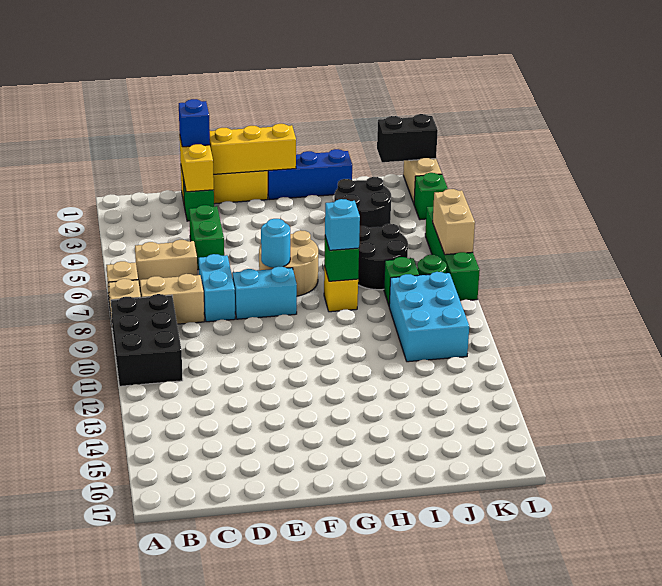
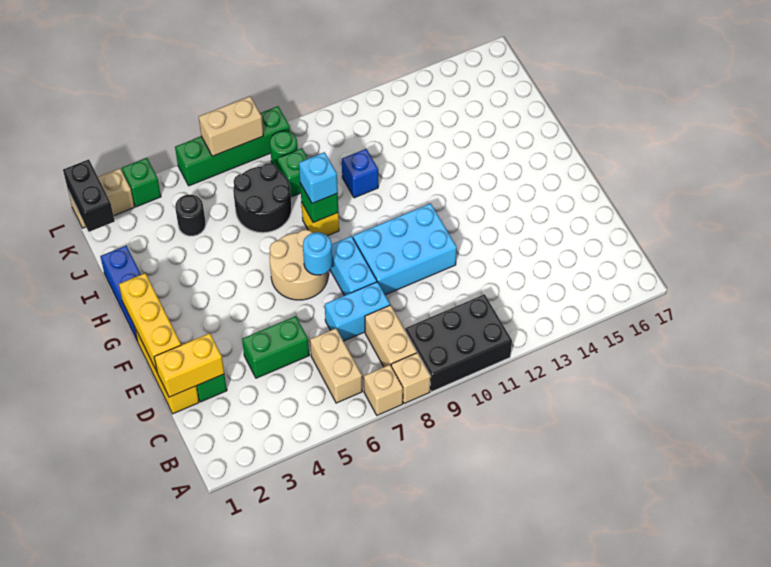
blue 1x1 brick [179,99,210,147] -> blue 1x1 brick moved to [342,149,378,198]
black 2x2 round brick [334,177,391,228] -> black 1x1 round brick [175,195,206,236]
cyan 2x3 brick [389,272,469,362] -> cyan 2x3 brick moved to [353,203,457,295]

